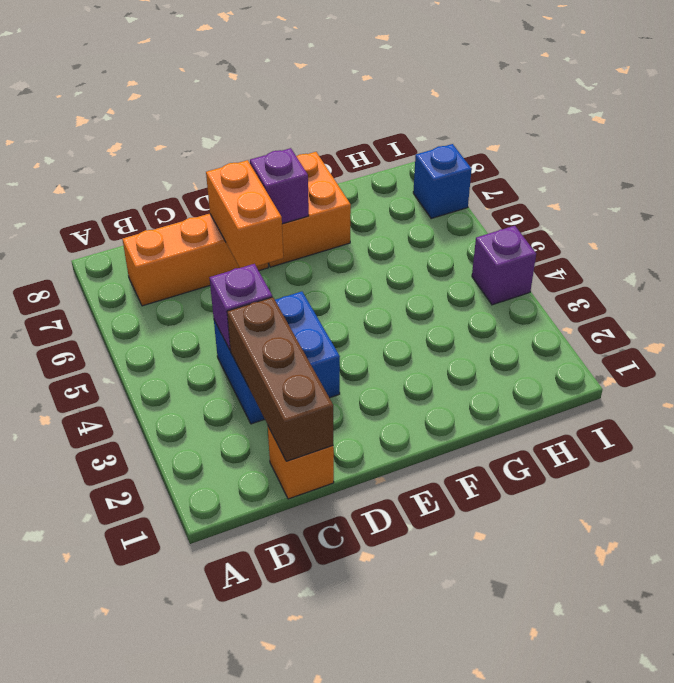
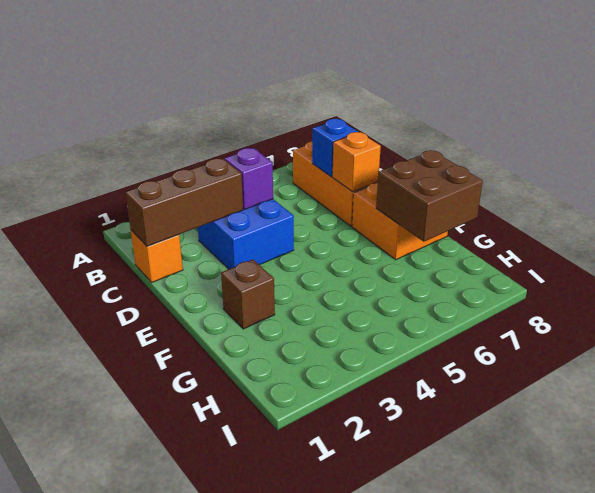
orange 1x2 brick [206,160,283,268] -> orange 1x1 brick [332,132,381,192]
purple 1x1 brick [250,148,309,224] -> none
none -> brown 1x1 brick [221,260,275,329]
none -> brown 2x2 brick [376,150,483,242]
purple 1x1 brick [472,226,536,305] -> none
blue 1x1 brick [413,144,472,218] -> blue 1x1 brick moved to [312,119,358,177]

